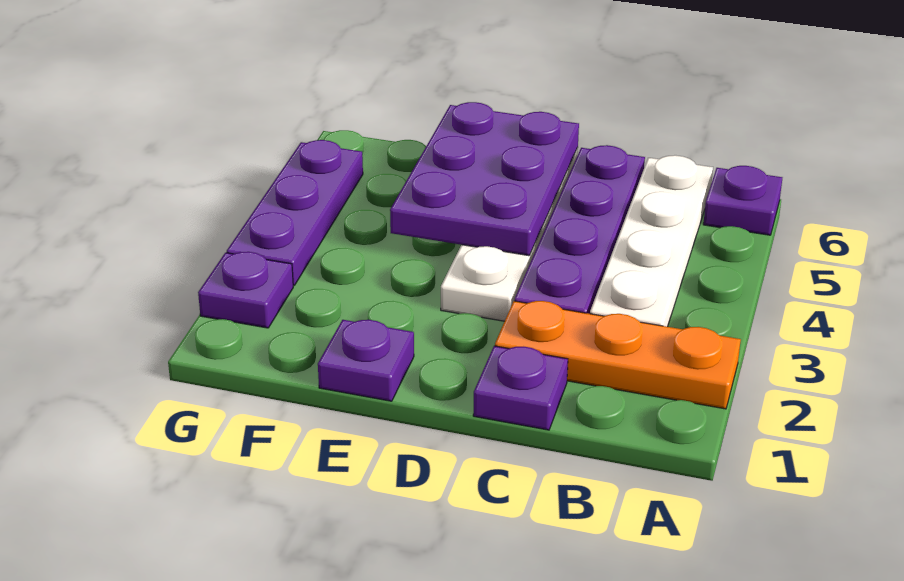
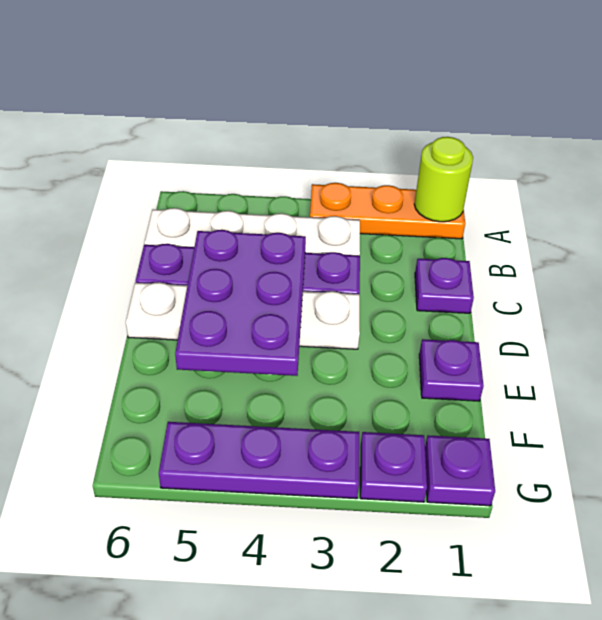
none -> lime 1x1 round brick [414,137,473,222]
orange 1x3 plate [495,301,741,409] -> orange 1x3 plate turned to [310,183,465,239]
purple 1x1 plate [703,166,782,235] -> purple 1x1 plate moved to [425,435,495,506]
purple 2x3 plate [390,102,579,256] -> purple 2x3 plate turned to [175,230,306,376]

